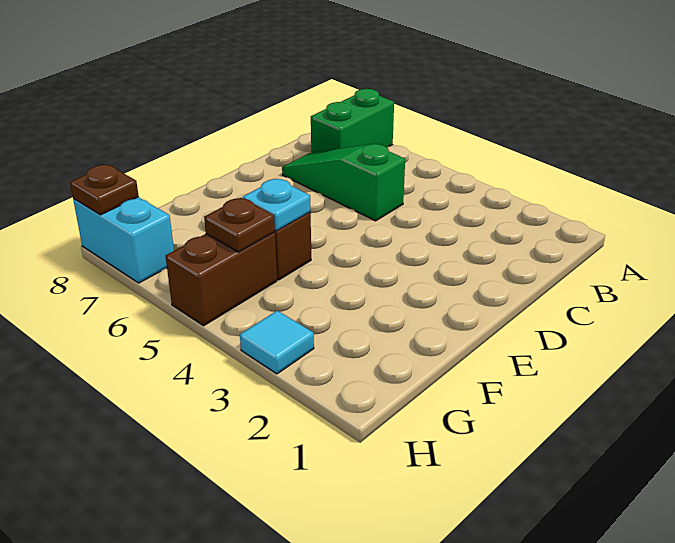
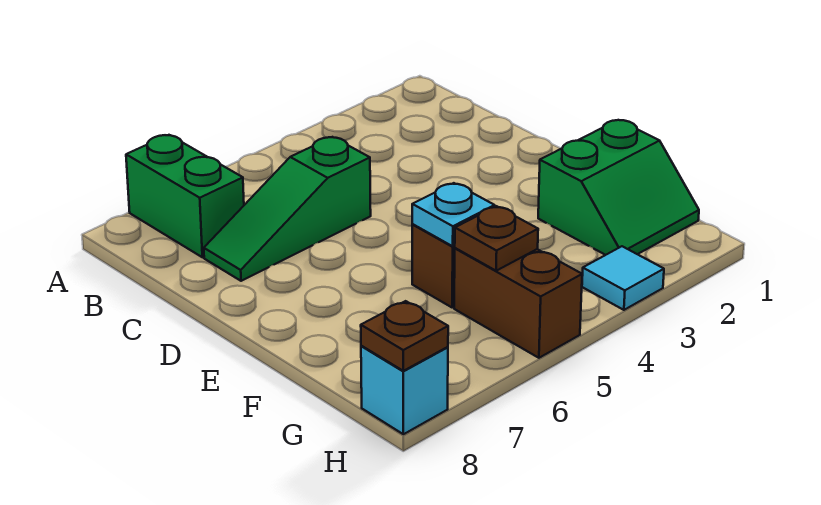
none -> green 2x2 slope [538,120,699,255]
cyan 1x2 brick [73,197,174,283] -> cyan 1x1 brick [361,346,448,434]

